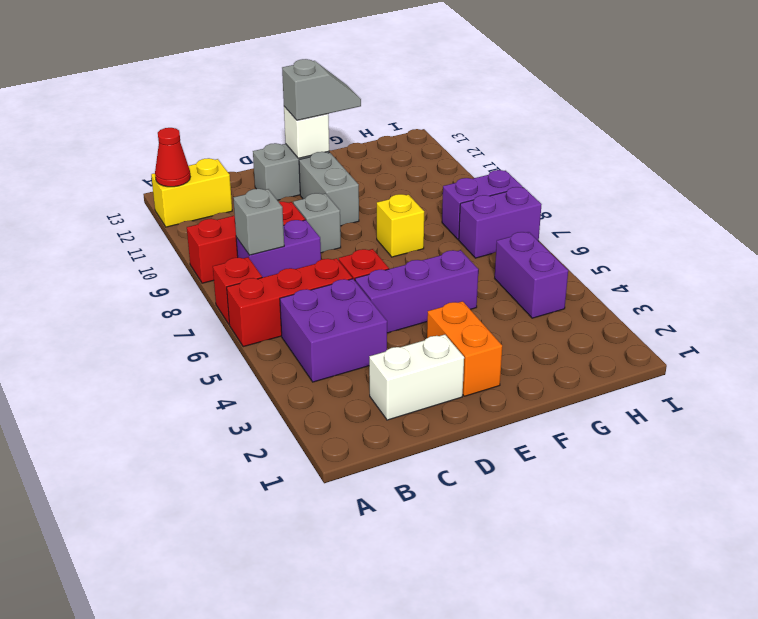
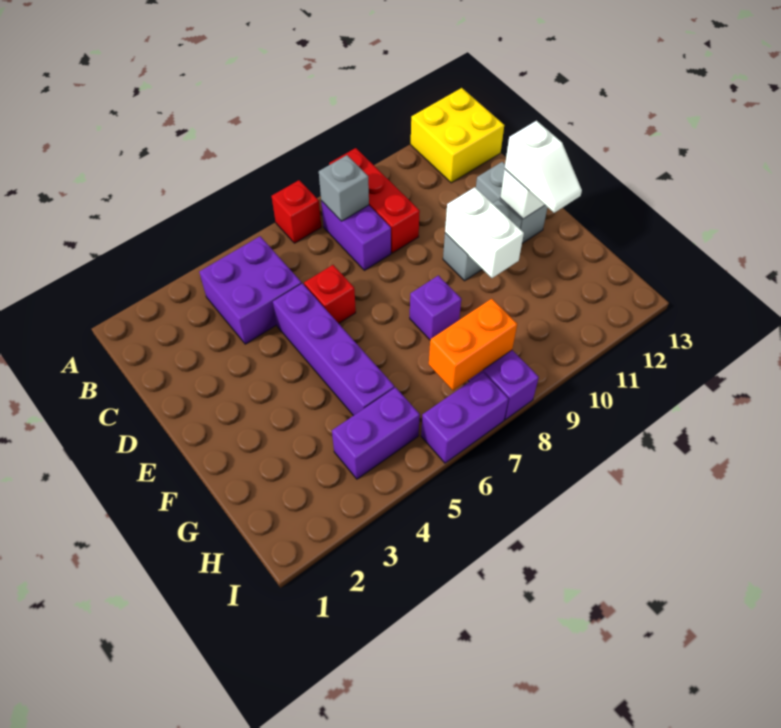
red 1x3 brick [227,258,352,347] -> none
yellow 1x2 brick [151,158,232,227] -> yellow 2x2 brick [411,88,504,183]
red 1x1 cone [155,128,190,187] -> none
white 1x2 brick [369,335,464,420] -> white 1x2 brick moved to [445,187,524,278]
purple 1x3 brick [355,250,478,333] -> purple 1x4 brick [273,283,394,416]
grey 1x1 brick [293,193,341,253] -> none
orange 1x2 brick [427,301,502,396] -> orange 1x2 brick moved to [429,299,517,390]
grey 1x2 slope [282,59,361,120] -> white 1x2 slope [505,121,582,213]
yellow 1x1 brick [377,194,424,257] -> purple 1x1 brick [410,276,461,340]
purple 1x2 brick [459,187,542,258] -> purple 1x2 brick turned to [421,372,508,463]

